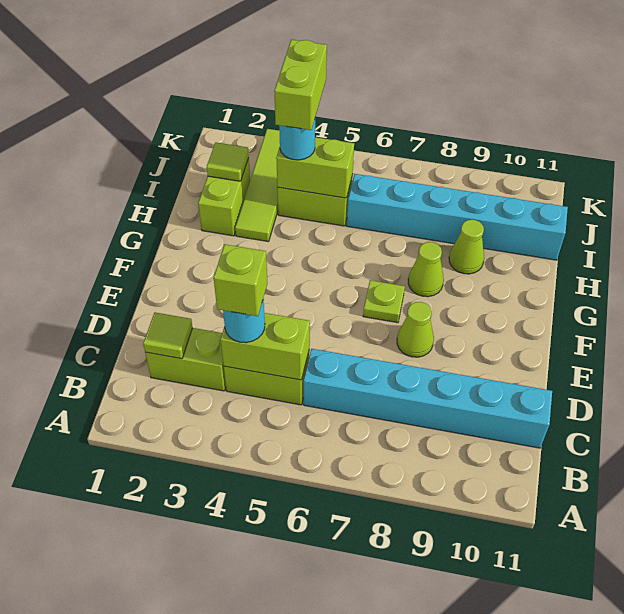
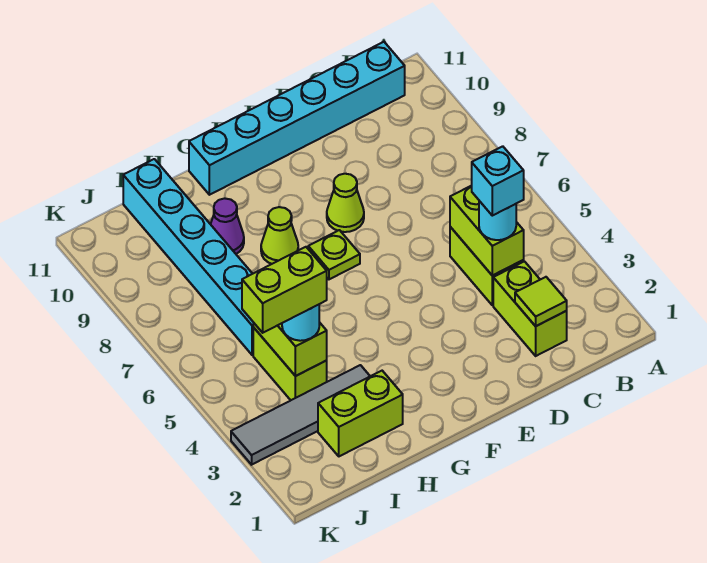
lime 1x1 brick [214,244,267,316] -> cyan 1x1 brick [472,146,524,216]
cyan 1x6 brick [304,349,552,448] -> cyan 1x6 brick turned to [189,42,405,195]
lime 1x4 tile [235,129,280,242] -> grey 1x4 tile [231,365,370,465]
lime 1x1 cone [449,220,484,274] -> purple 1x1 cone [211,198,244,254]
lime 1x1 tile [207,142,249,181] -> none

